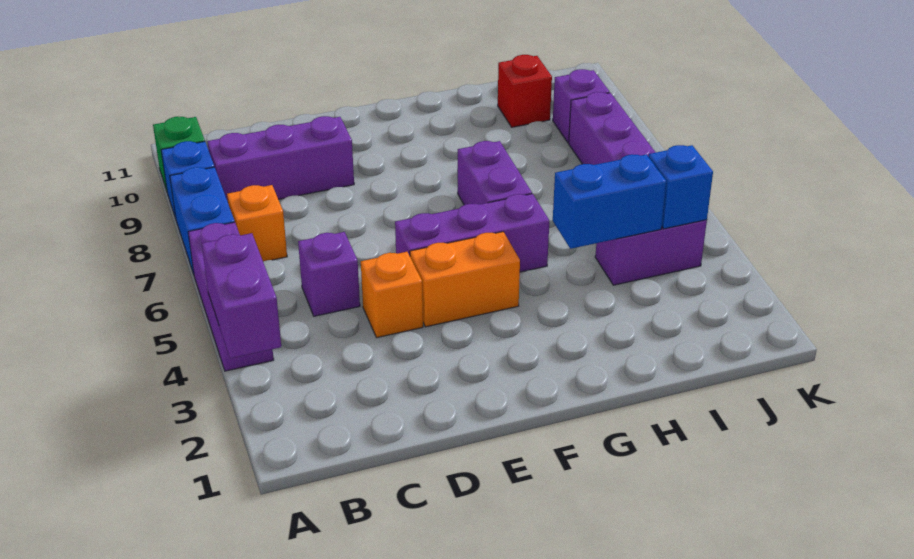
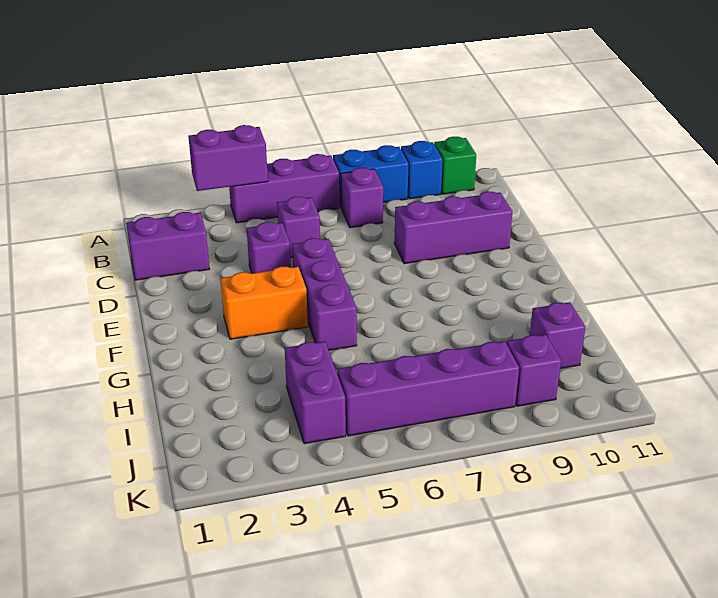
orange 1x1 brick [227,185,287,261] -> purple 1x1 brick [341,168,383,228]
purple 1x3 brick [207,116,354,202] -> purple 1x3 brick turned to [394,191,512,264]
orange 1x1 brick [361,252,423,338] -> purple 1x1 brick [247,222,291,273]
orange 1x2 brick [410,232,520,327] -> orange 1x2 brick turned to [220,267,308,339]
purple 1x2 brick [458,141,532,205] -> purple 1x2 brick moved to [126,212,209,280]
blue 1x2 brick [553,154,666,249] -> none
red 1x1 brick [498,55,552,127] -> purple 1x1 brick [530,302,585,369]
blue 1x1 brick [649,145,713,229] -> none

